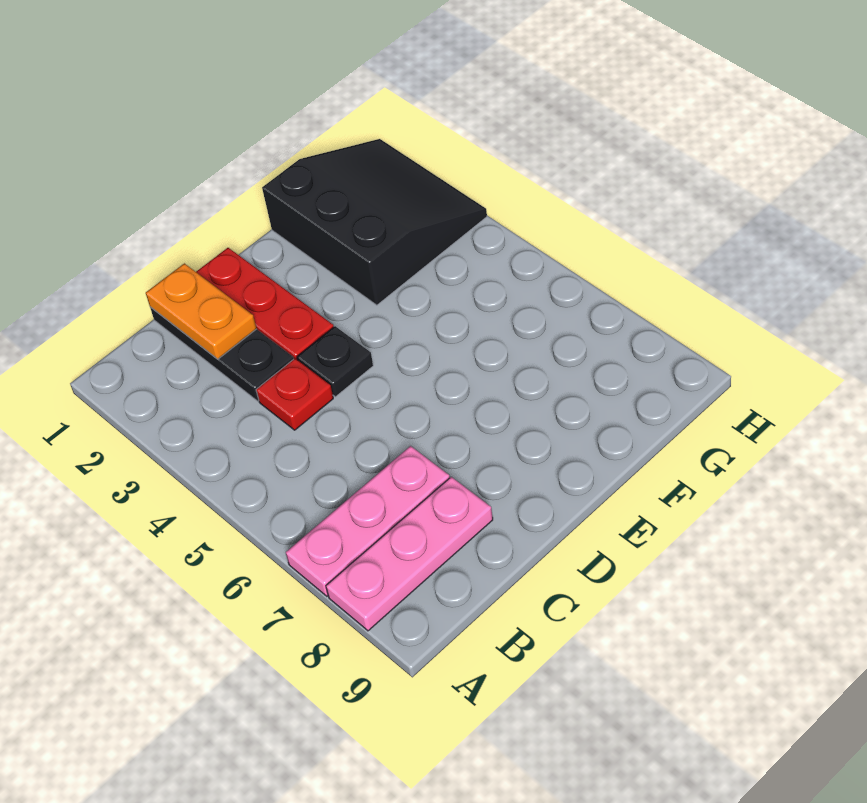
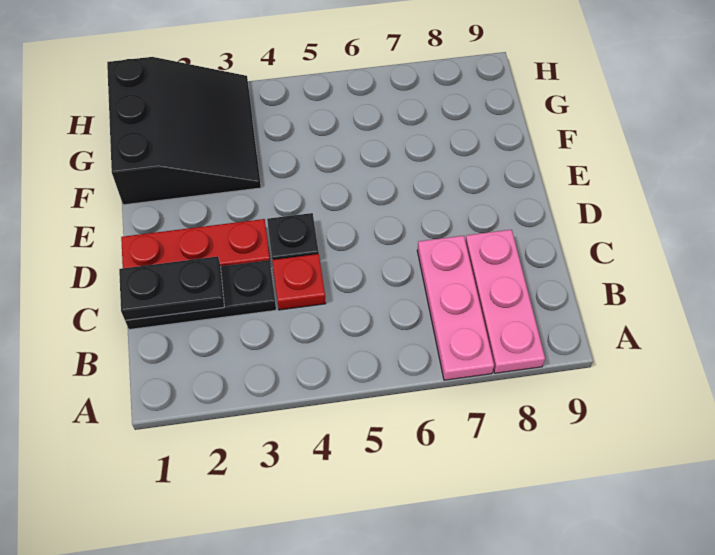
orange 1x2 plate [146,263,257,359] -> black 1x2 plate [119,256,224,320]
black 3x3 slope [262,139,487,305] -> black 3x3 slope turned to [107,57,261,205]

